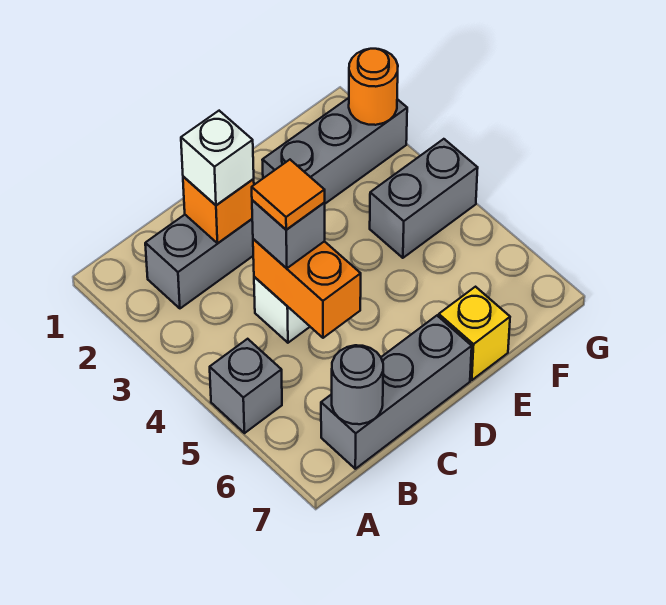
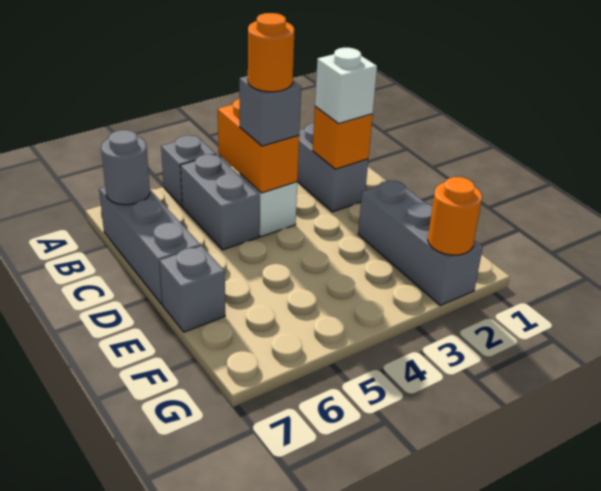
orange 1x2 brick [253,239,361,338] -> orange 1x2 brick turned to [218,99,299,193]
orange 1x1 tile [252,160,325,230] -> orange 1x1 round brick [248,13,294,92]
yellow 1x1 brick [439,287,510,380] -> grey 1x1 brick [159,246,225,332]
grey 1x2 brick [370,139,478,258] -> grey 1x2 brick moved to [180,154,259,250]

